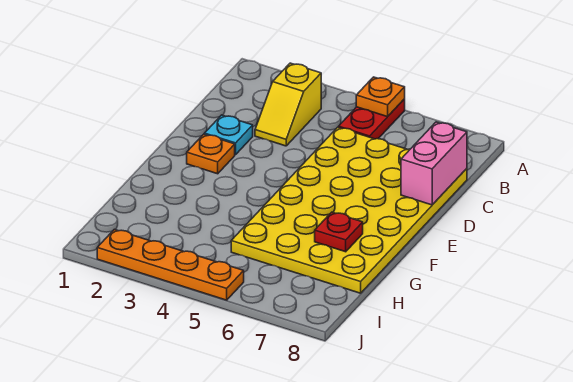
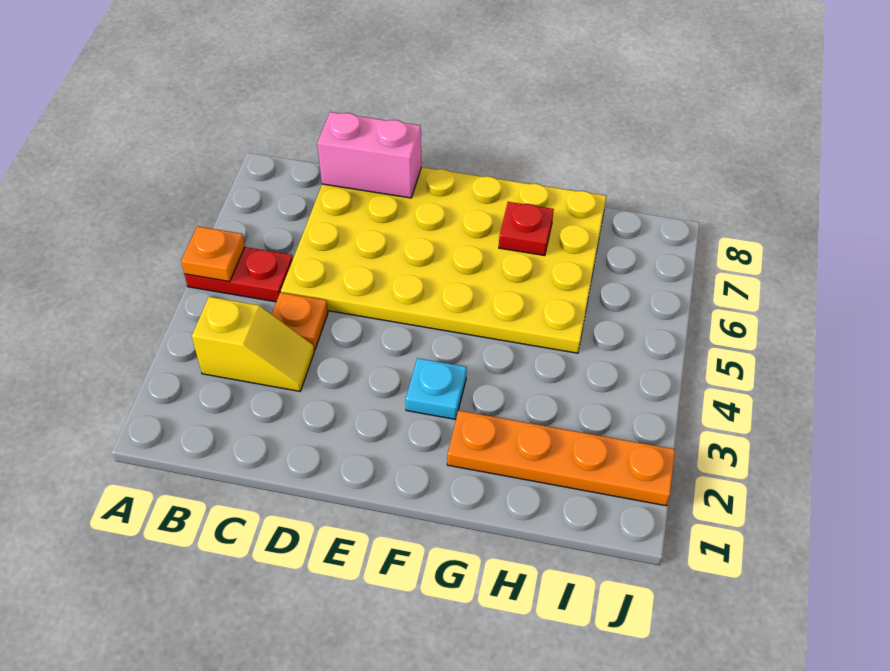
cyan 1x1 plate [204,115,253,155] -> cyan 1x1 plate moved to [406,358,467,419]
orange 1x1 plate [187,134,235,174] -> orange 1x1 plate moved to [272,292,328,350]
orange 1x4 plate [97,229,244,300] -> orange 1x4 plate turned to [447,410,675,506]

